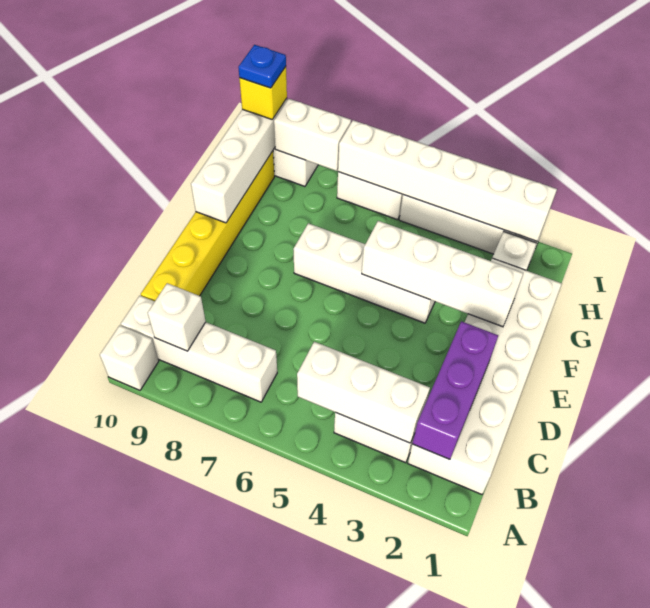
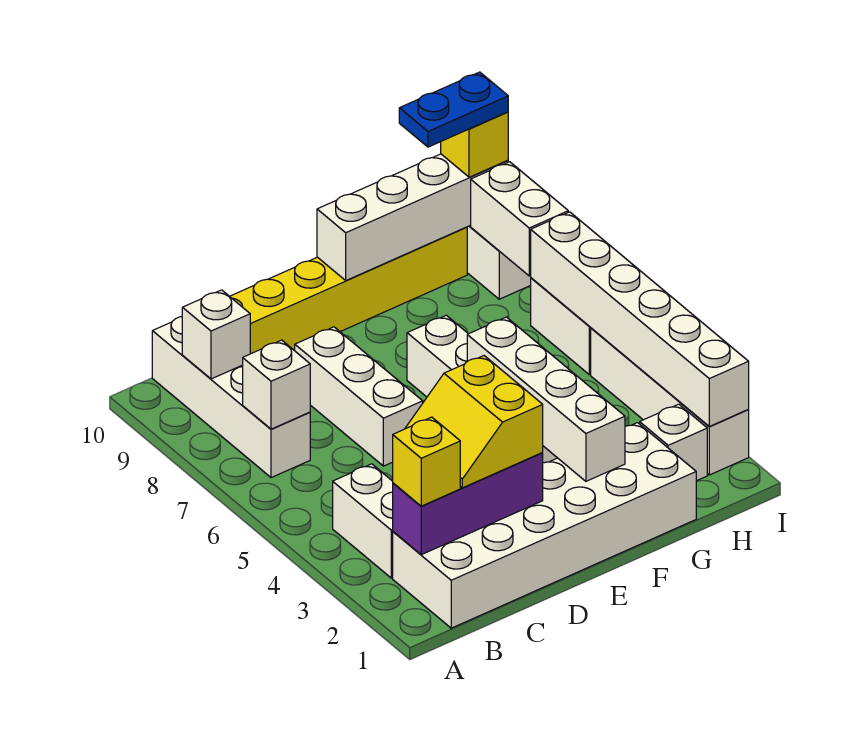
white 1x1 brick [100,325,159,390] -> white 1x1 brick moved to [243,340,310,429]
none -> yellow 1x1 brick [393,417,460,506]
white 1x3 brick [297,342,430,443] -> white 1x3 brick moved to [295,327,423,466]
none -> yellow 2x2 slope [405,356,543,488]
blue 1x1 plate [238,45,286,88] -> blue 1x2 plate [399,72,508,147]

